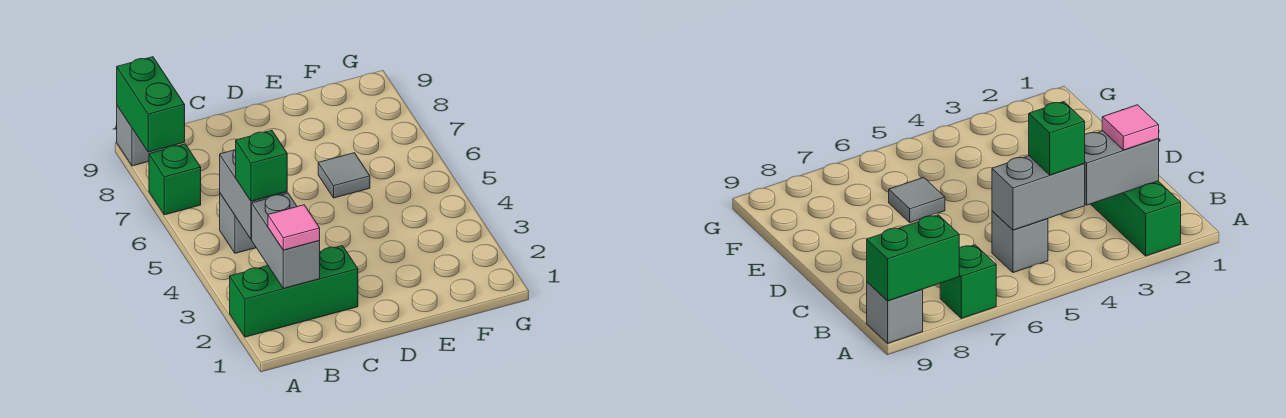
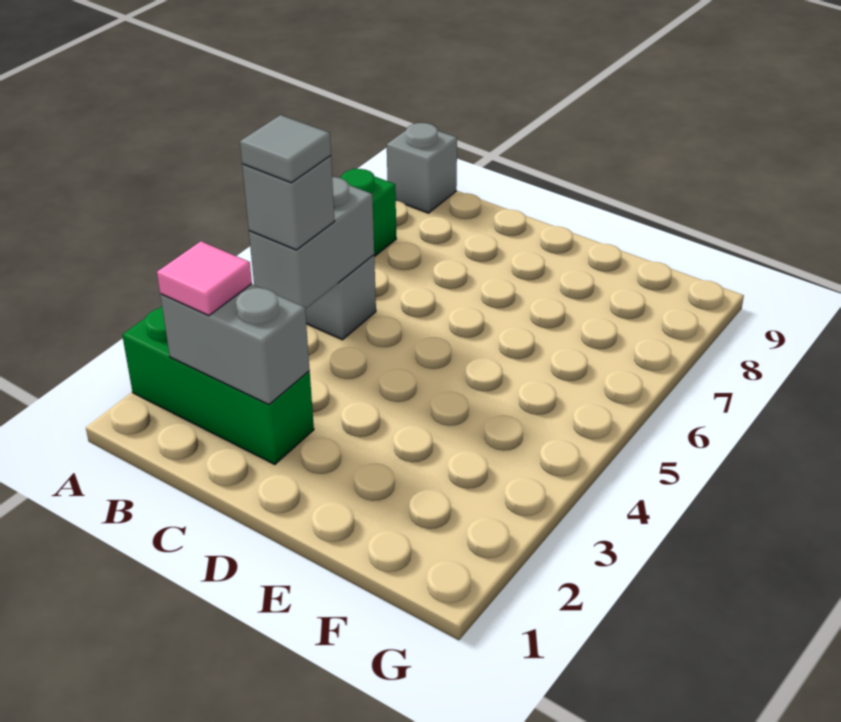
green 1x2 brick [117,57,185,152] -> none
grey 1x2 brick [252,193,320,288] -> grey 1x2 brick turned to [160,284,310,405]
green 1x1 brick [236,130,287,201] -> grey 1x1 brick [242,156,335,250]
grey 1x1 tile [318,153,370,198] -> grey 1x1 tile moved to [240,115,331,183]

